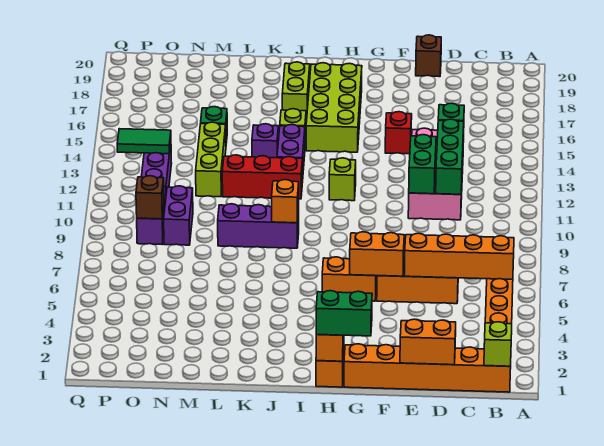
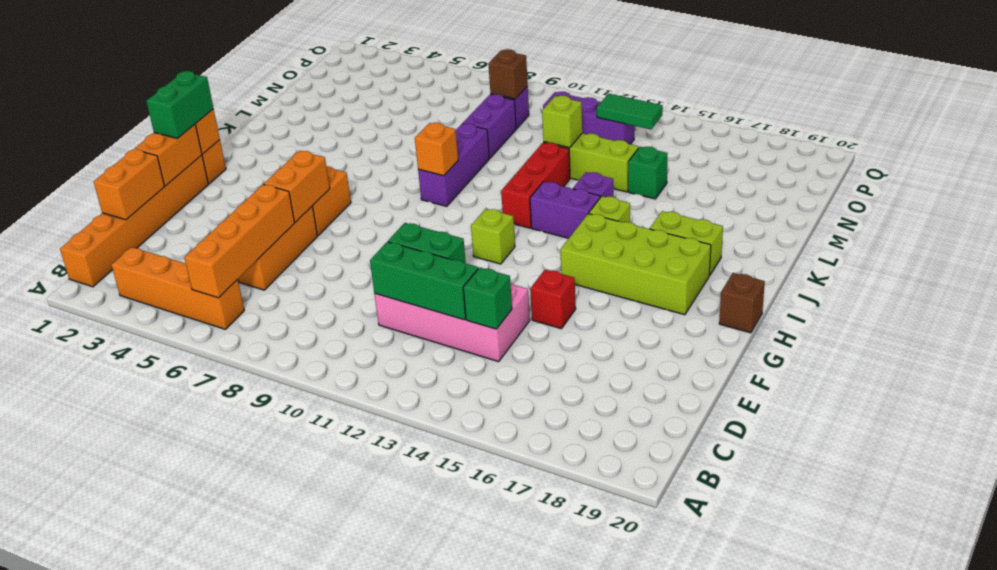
lime 1x1 brick [484,322,512,366] -> lime 1x1 brick moved to [542,96,582,148]
brown 1x1 brick [416,35,441,77] -> brown 1x1 brick moved to [719,273,765,333]
none -> orange 1x2 brick [135,124,202,186]
purple 1x2 brick [164,186,193,245] -> purple 1x2 brick turned to [463,94,516,159]
green 1x2 tile [117,129,171,154] -> green 1x2 tile turned to [597,94,663,129]

